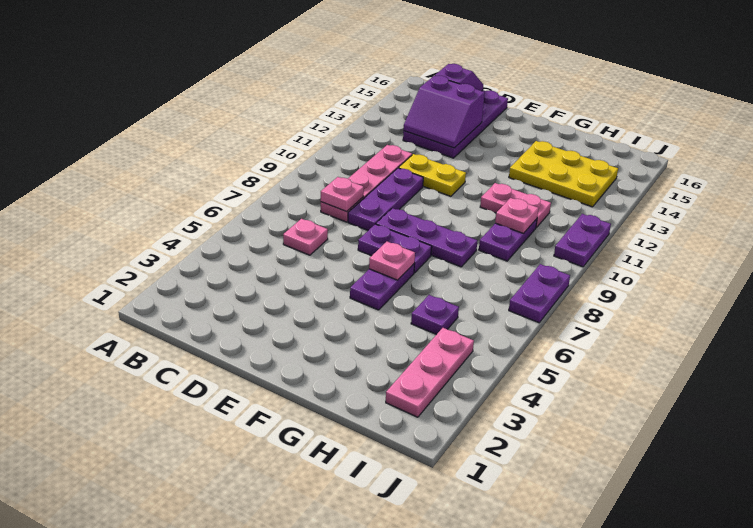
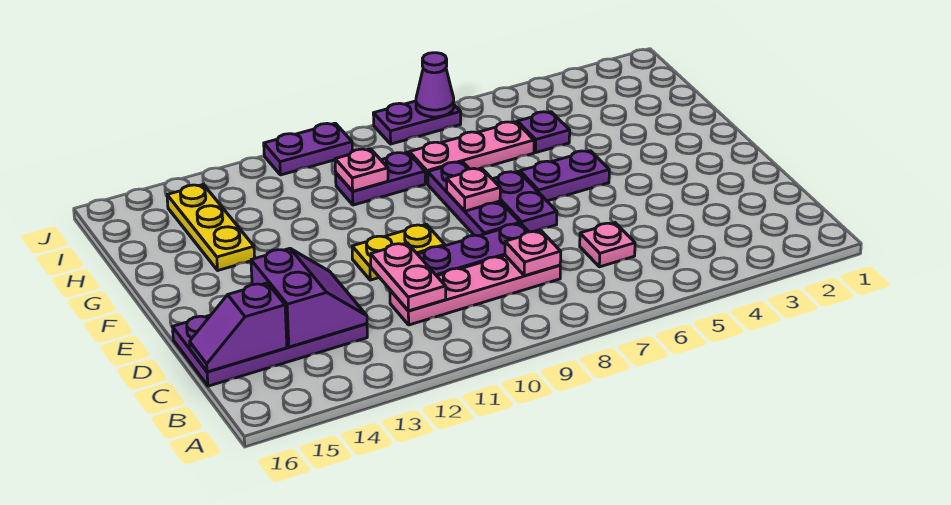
yellow 1x2 plate [399,154,466,196] -> yellow 1x2 plate turned to [352,224,445,280]
pink 1x1 plate [369,241,415,280] -> pink 1x1 plate moved to [447,168,500,211]
pink 1x2 plate [480,183,551,228] -> pink 1x2 plate moved to [371,243,446,311]
yellow 2x3 plate [509,141,618,207] -> yellow 1x3 plate [167,184,255,270]
pink 1x3 plate [386,328,474,417] -> pink 1x3 plate moved to [409,122,534,184]
none -> purple 1x1 cone [416,53,454,117]

